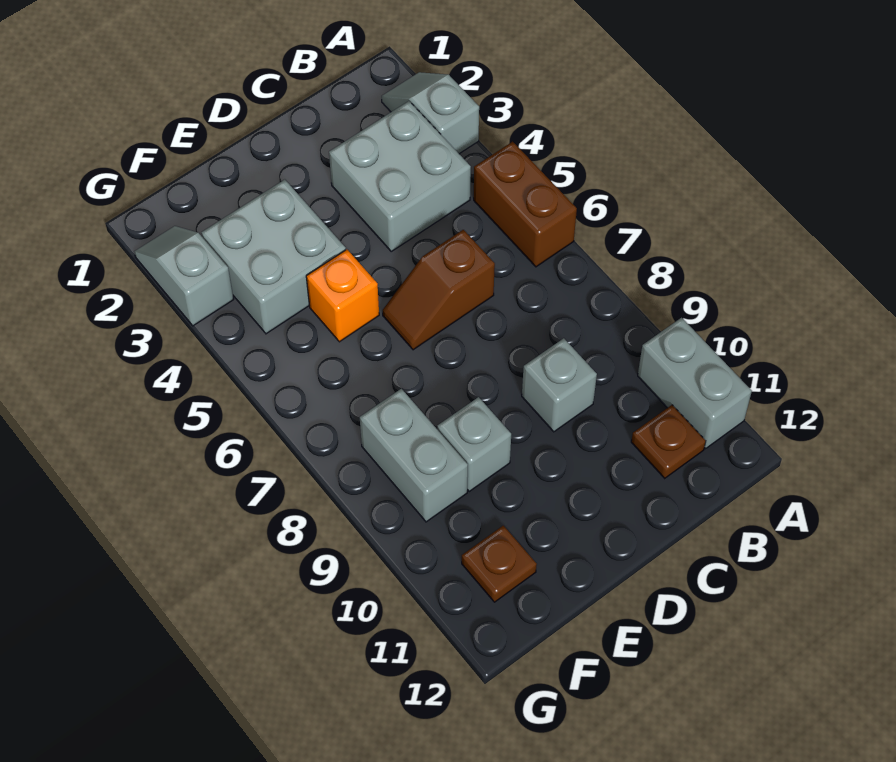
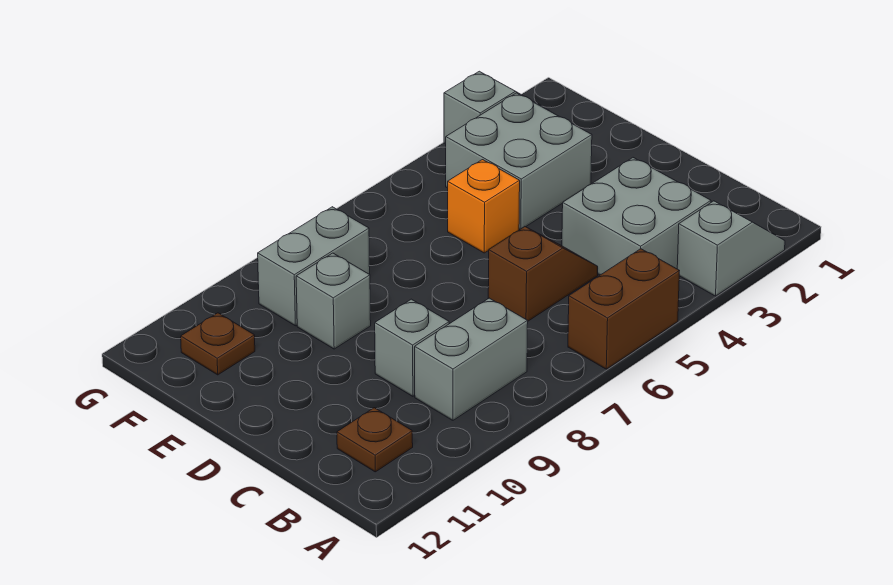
grey 1x2 brick [638,318,752,448] -> grey 1x2 brick moved to [415,298,528,420]
brown 1x2 slope [383,230,495,350] -> brown 1x2 slope turned to [488,227,598,321]

